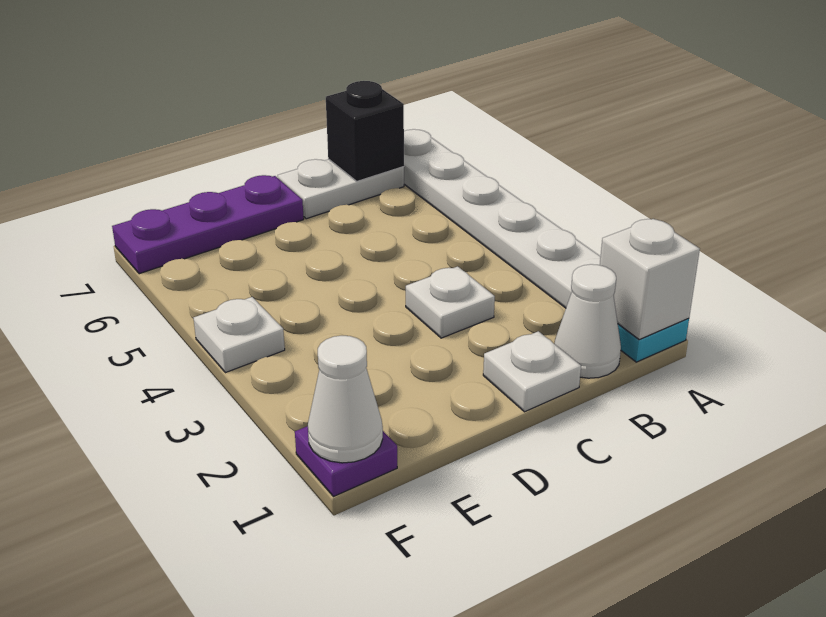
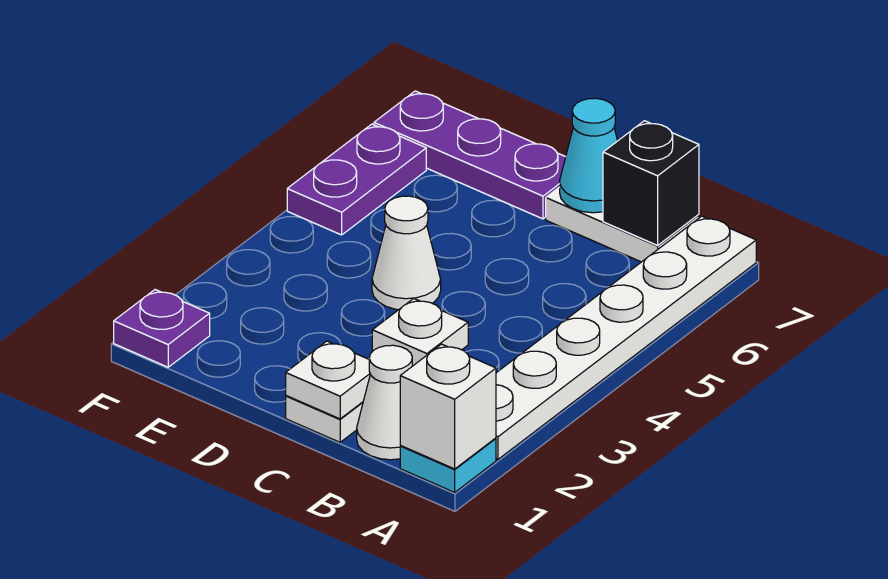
none -> cyan 1x1 cone [560,98,618,213]
white 1x1 cone [308,336,383,463] -> white 1x1 cone moved to [372,196,441,310]
white 1x1 plate [194,297,285,373] -> white 1x1 plate moved to [286,341,370,419]
none -> purple 1x2 plate [287,124,426,235]

